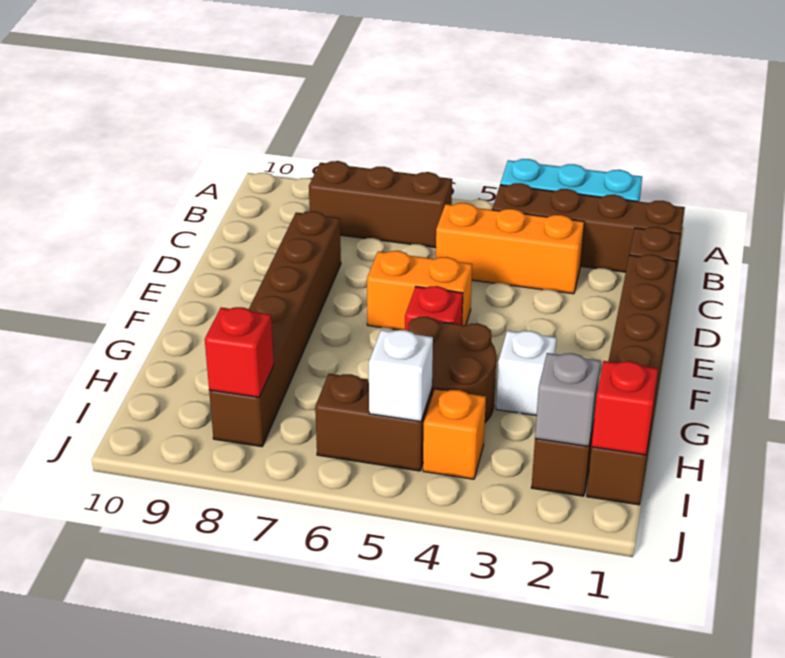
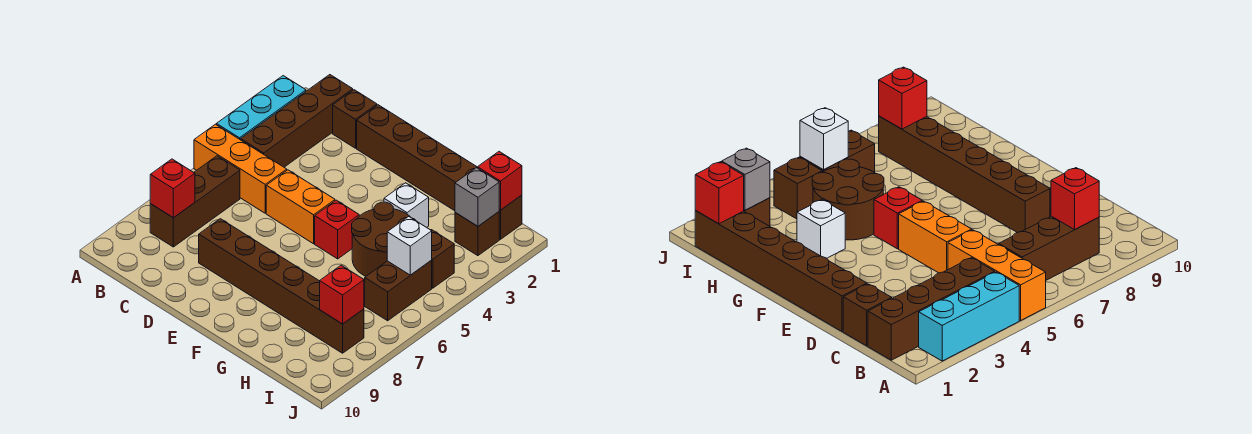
none -> red 1x1 brick [150,159,195,218]
orange 1x3 brick [436,203,584,294] -> orange 1x3 brick turned to [194,124,287,213]
orange 1x2 brick [367,251,472,330] -> orange 1x2 brick turned to [266,170,335,244]
orange 1x1 brick [423,389,486,479] -> brown 1x1 brick [431,230,454,288]

